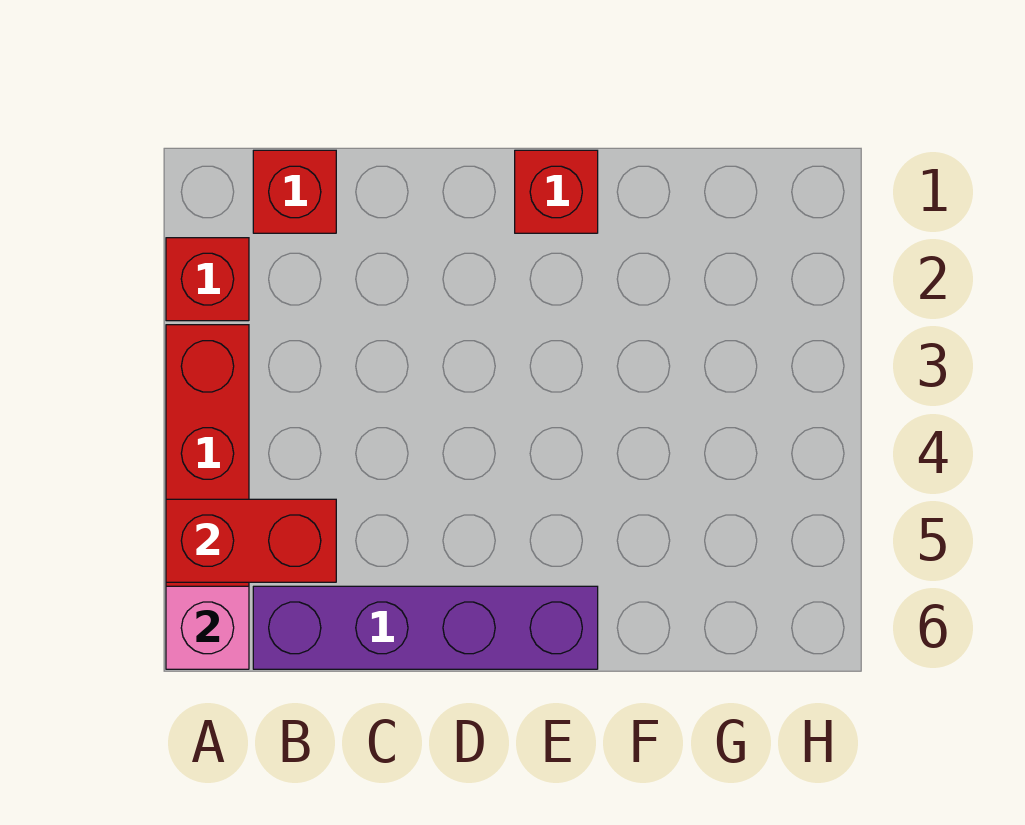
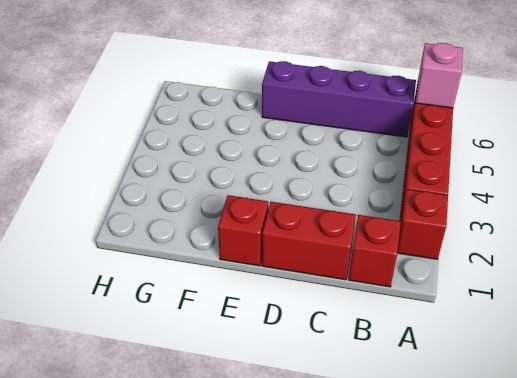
red 1x2 brick [166,499,336,582] -> red 1x2 brick moved to [262,202,356,280]

